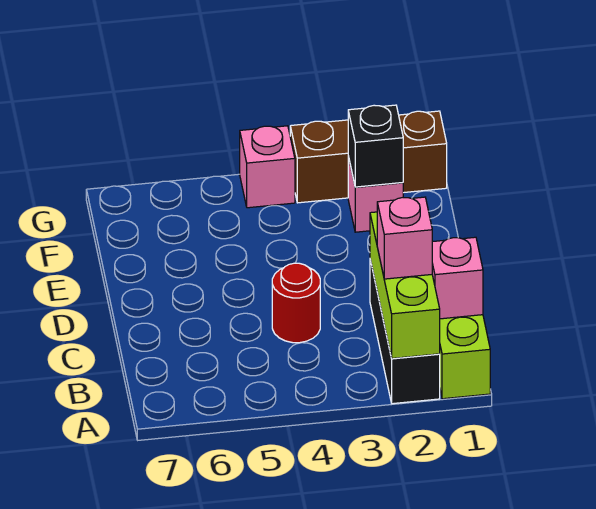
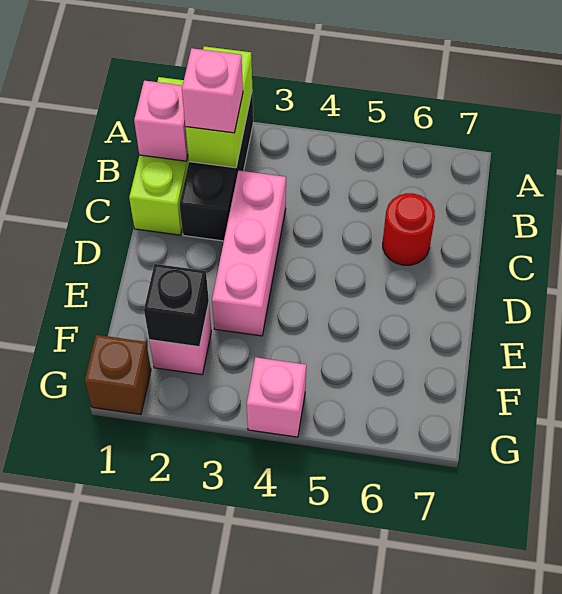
lime 1x3 brick [370,212,440,358] -> lime 1x2 brick [186,46,252,168]
none -> pink 1x3 brick [212,171,286,336]
red 1x1 round brick [272,263,320,343] -> red 1x1 round brick moved to [383,193,435,265]
brown 1x3 brick [290,111,447,203] -> brown 1x1 brick [85,335,151,414]

